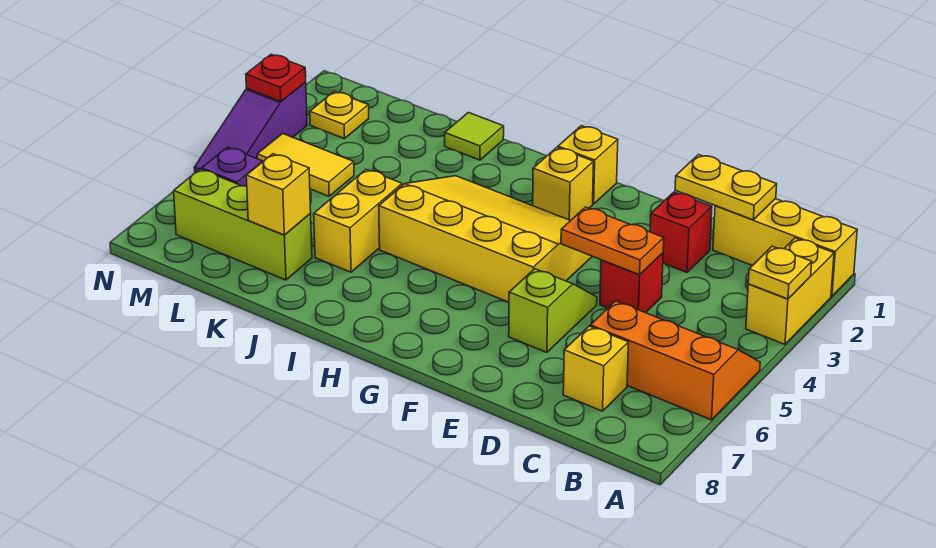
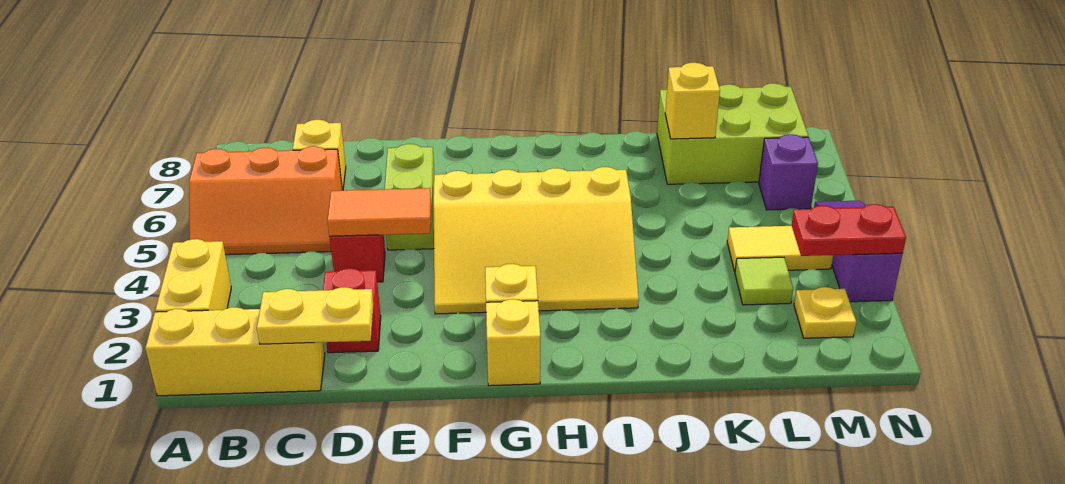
yellow 1x1 plate [748,246,812,299] -> none
orange 1x2 plate [561,207,664,275] -> orange 1x2 tile [327,188,431,236]
lime 1x2 slope [509,269,597,352] -> lime 1x2 brick [385,144,434,250]
lime 1x1 tile [445,112,504,160] -> lime 1x1 tile moved to [735,257,793,305]
yellow 1x2 brick [314,169,402,272] -> none
lime 1x3 brick [174,169,312,280] -> lime 2x3 brick [657,83,808,184]
red 1x1 plate [246,54,306,102] -> red 1x2 plate [791,204,906,256]

